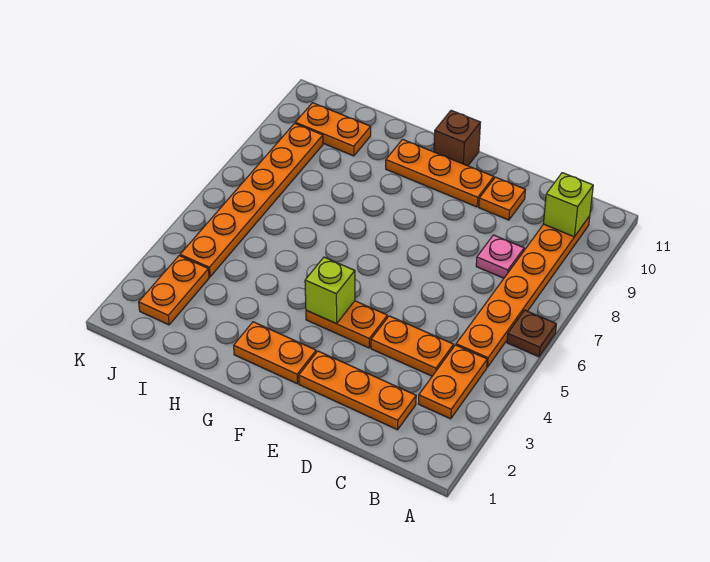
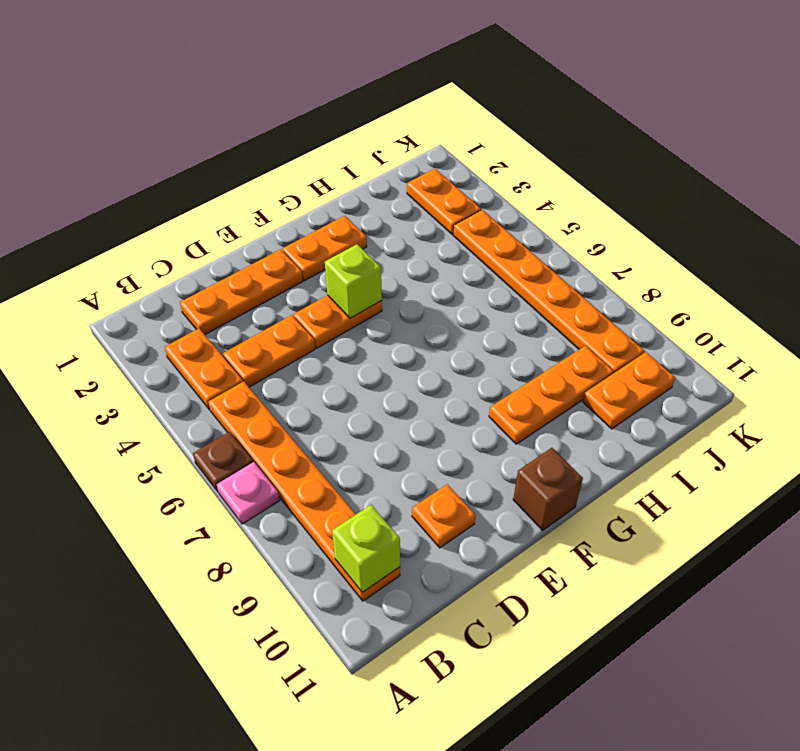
pink 1x1 plate [476,235,524,278] -> pink 1x1 plate moved to [217,462,280,524]
orange 1x3 plate [386,139,494,207] -> orange 1x3 plate moved to [489,346,614,444]

